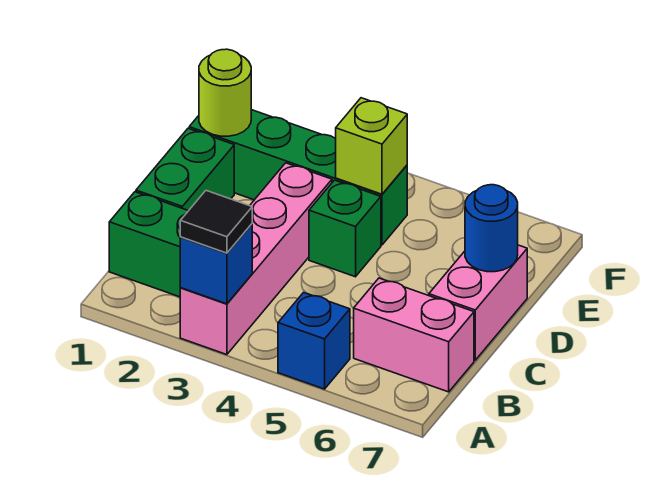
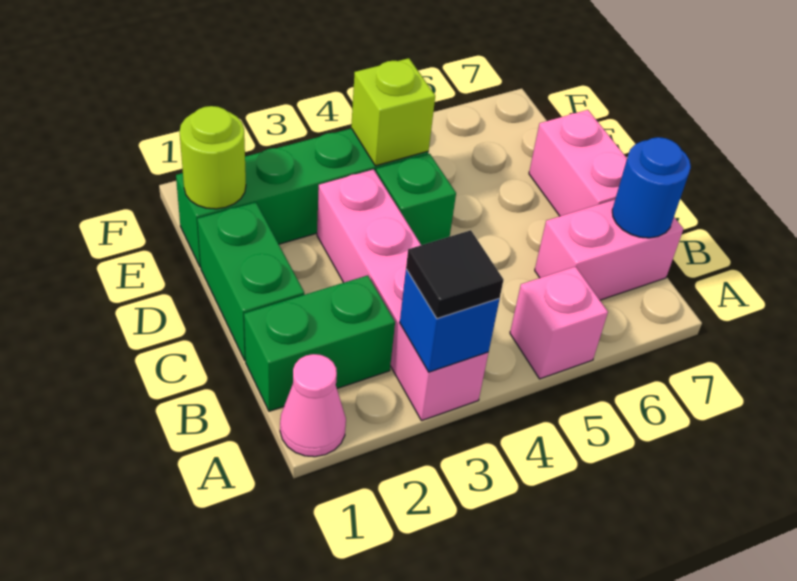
none -> pink 1x1 cone [280,354,346,457]
blue 1x1 brick [278,293,350,389] -> pink 1x1 brick [510,267,608,379]
blue 1x1 round brick [465,185,518,272] -> blue 1x1 round brick moved to [612,137,691,238]

